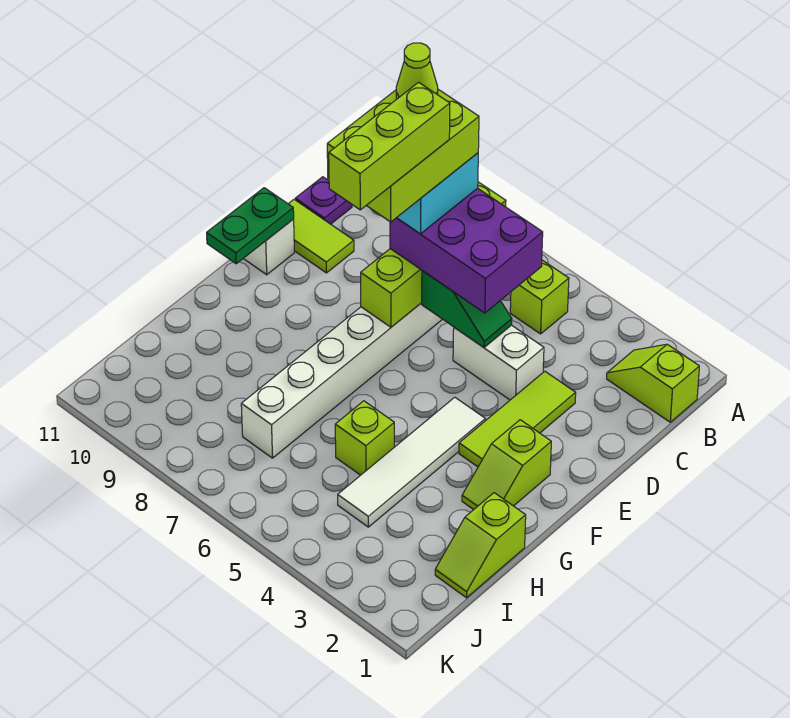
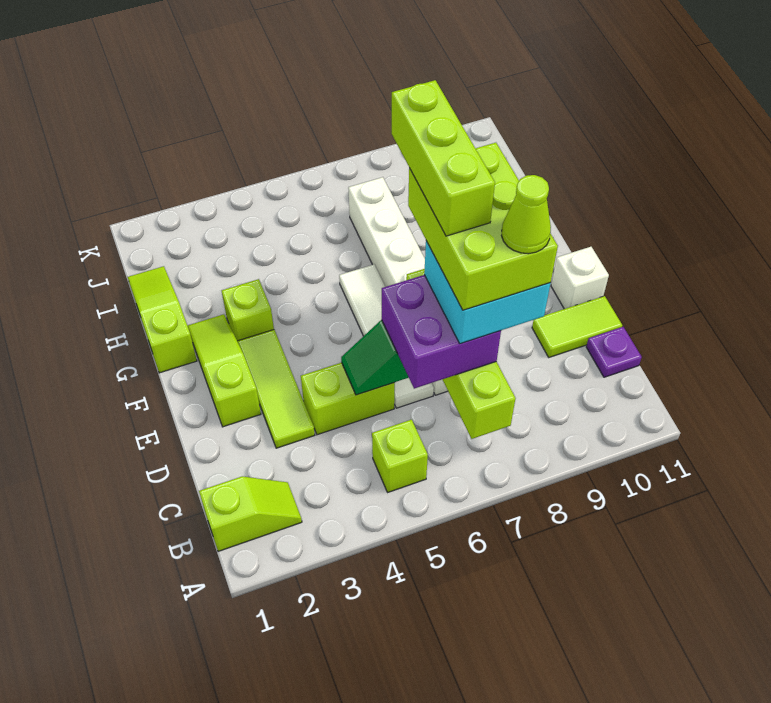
purple 2x3 brick [390,188,543,313] -> purple 2x2 brick [382,275,501,389]
white 1x2 brick [453,325,544,400] -> lime 1x2 brick [301,363,395,435]
green 1x2 plate [207,188,294,264] -> none
lime 1x2 slope [462,420,551,510] -> lime 1x3 slope [187,314,261,427]
white 1x4 tile [338,397,485,527] -> white 1x4 tile moved to [339,264,434,408]
lime 1x2 slope [435,493,526,598] -> lime 1x3 slope [128,266,197,373]
lime 1x1 brick [335,401,394,475] -> lime 1x1 brick moved to [222,279,274,341]

